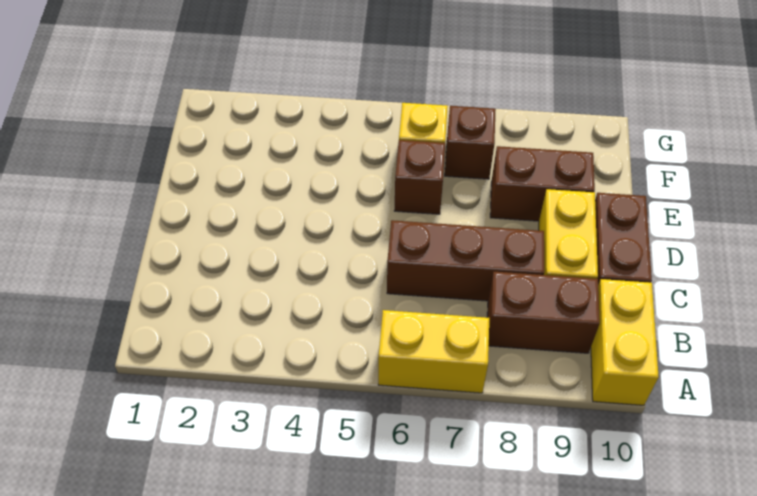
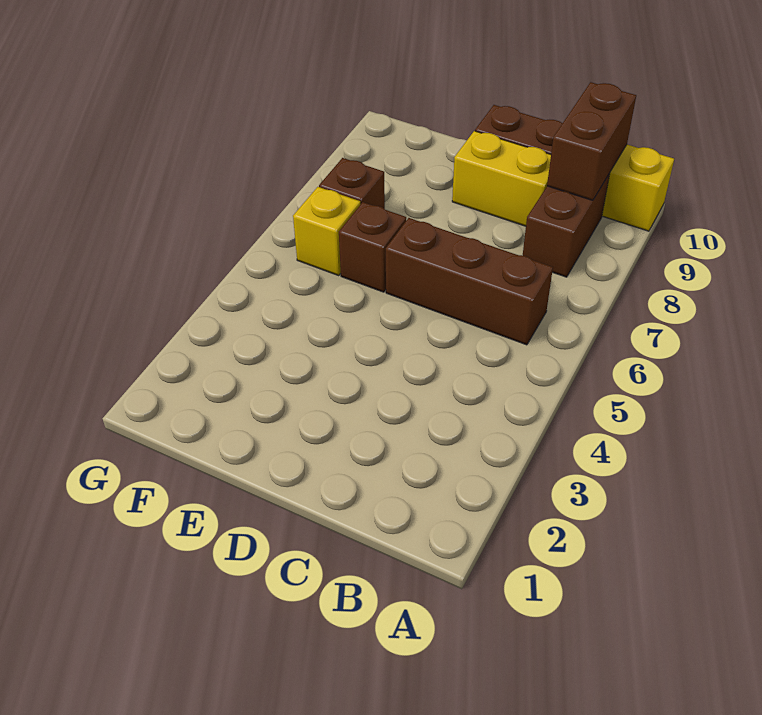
yellow 1x2 brick [378,310,489,393] -> none
brown 1x3 brick [387,220,544,301] -> brown 1x3 brick turned to [386,218,553,345]
brown 1x2 brick [490,146,595,221] -> brown 1x2 brick moved to [547,82,636,200]

